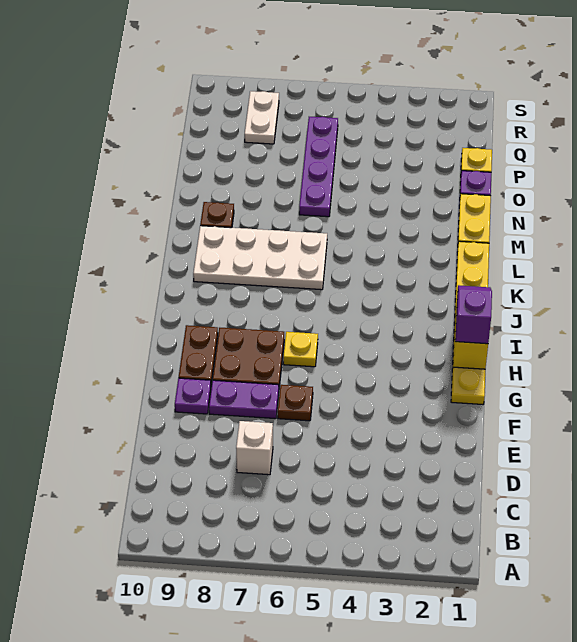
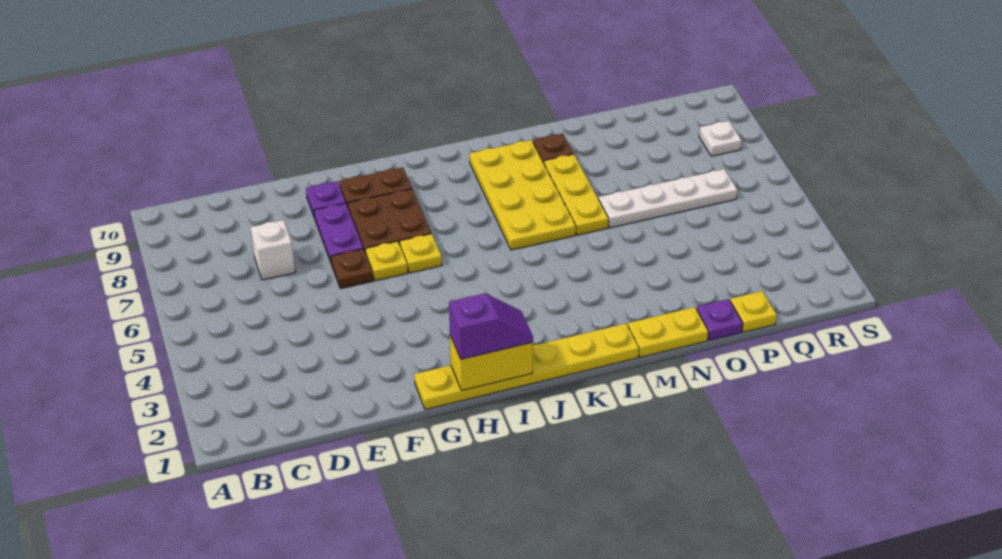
none -> yellow 1x1 plate [366,241,408,281]
white 2x4 plate [193,226,327,290] -> yellow 2x4 plate [469,140,576,250]
none -> yellow 1x3 plate [544,154,609,235]
purple 1x4 plate [299,117,338,217] -> white 1x4 plate [599,169,737,228]
white 1x2 plate [245,91,279,144] -> white 1x1 plate [699,121,742,156]

